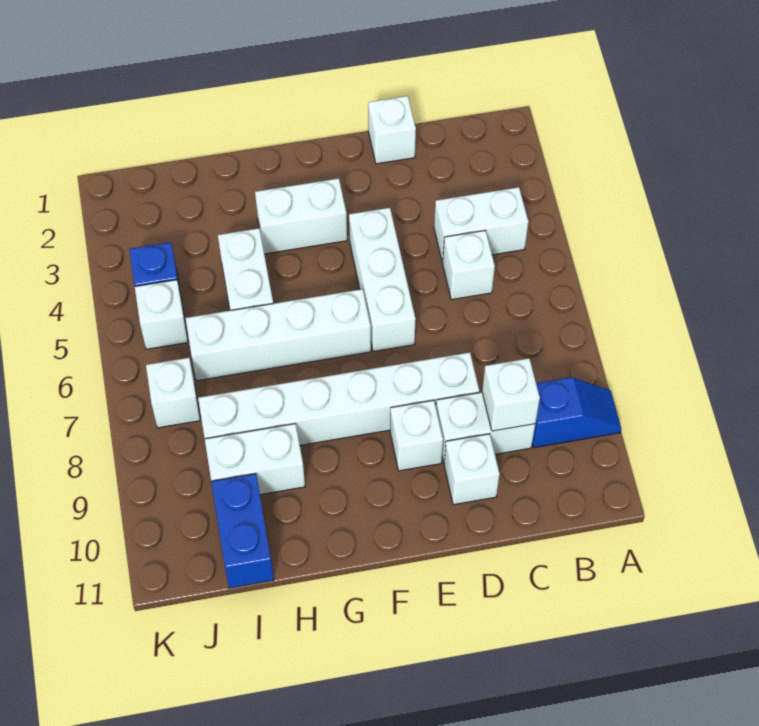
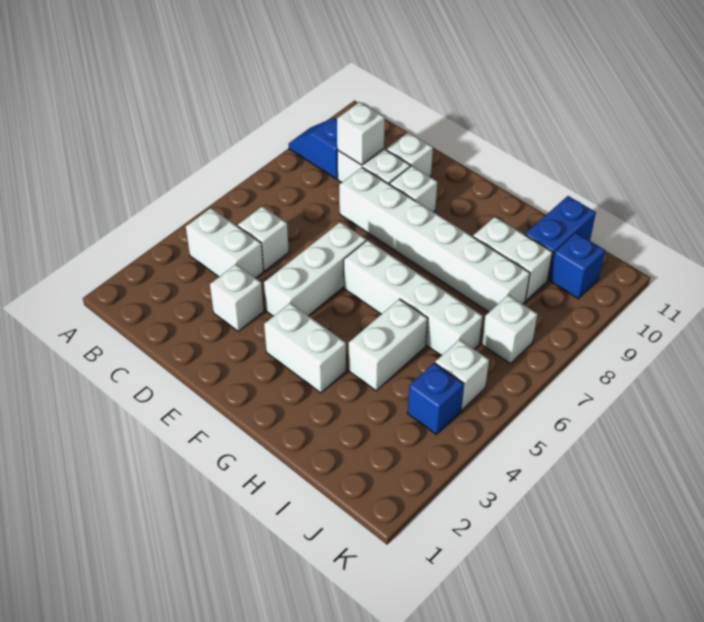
white 1x1 brick [368,96,416,164] -> white 1x1 brick moved to [210,264,264,331]
none -> blue 1x1 brick [550,233,605,299]

